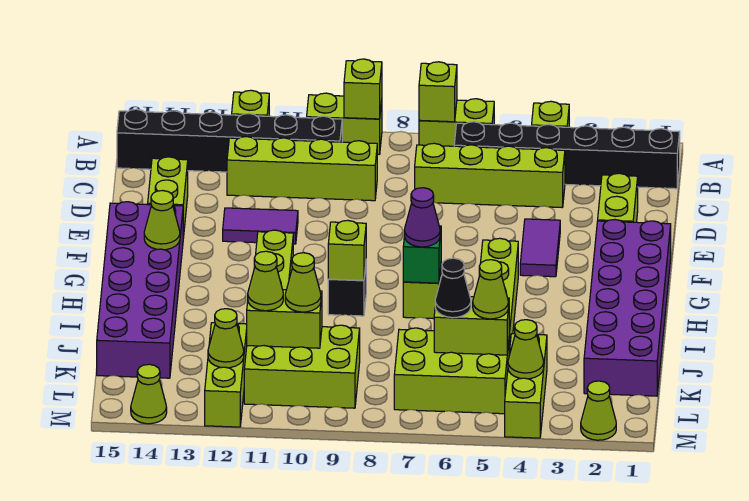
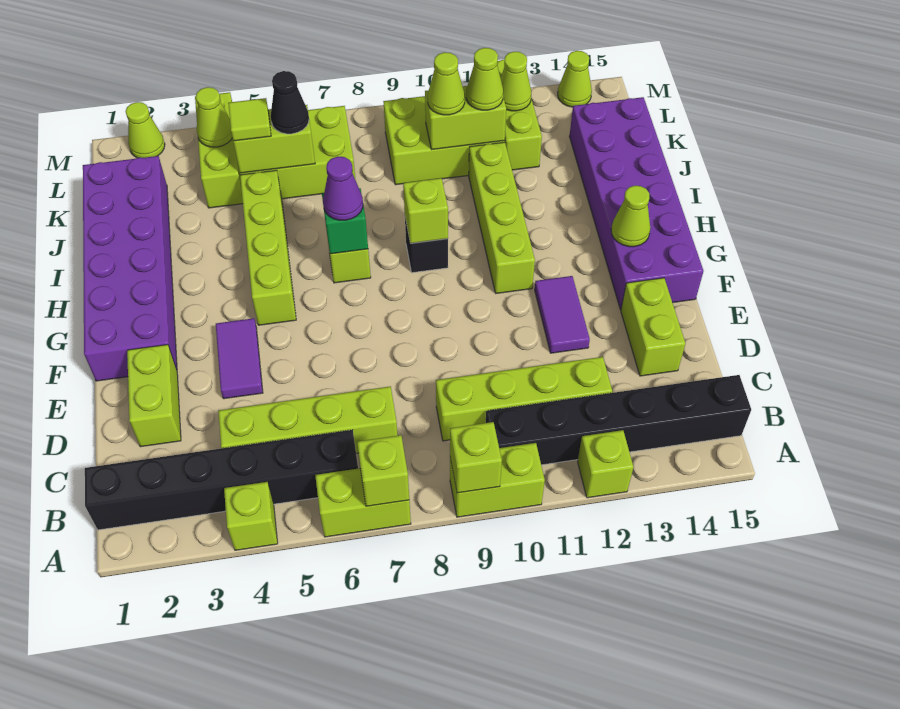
purple 1x2 tile [223,208,298,244] -> purple 1x2 tile turned to [535,276,590,353]
lime 1x1 cone [473,260,508,319] -> lime 1x1 tile [228,98,271,141]

